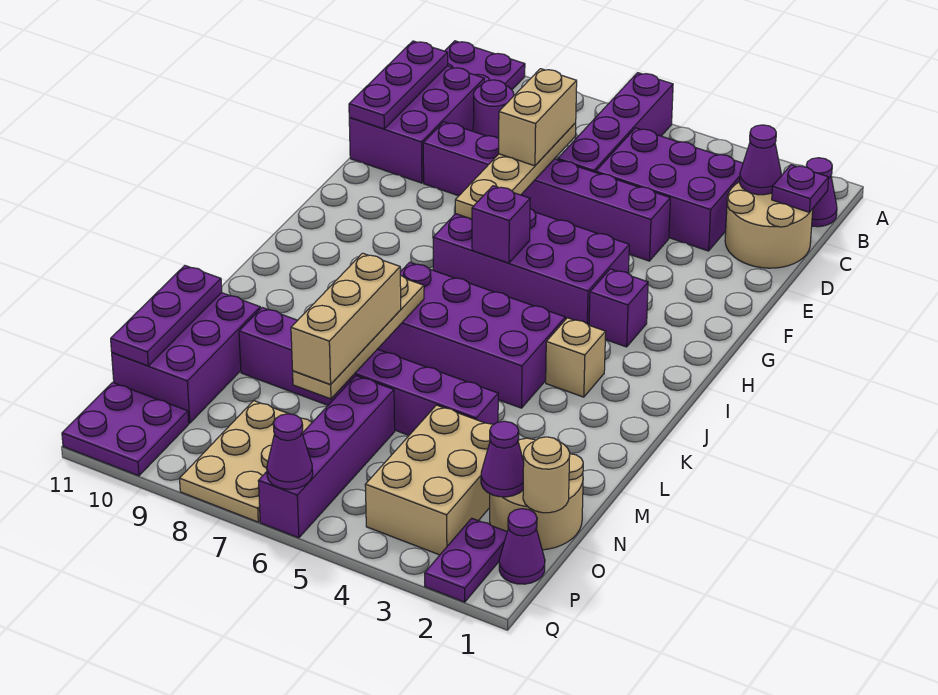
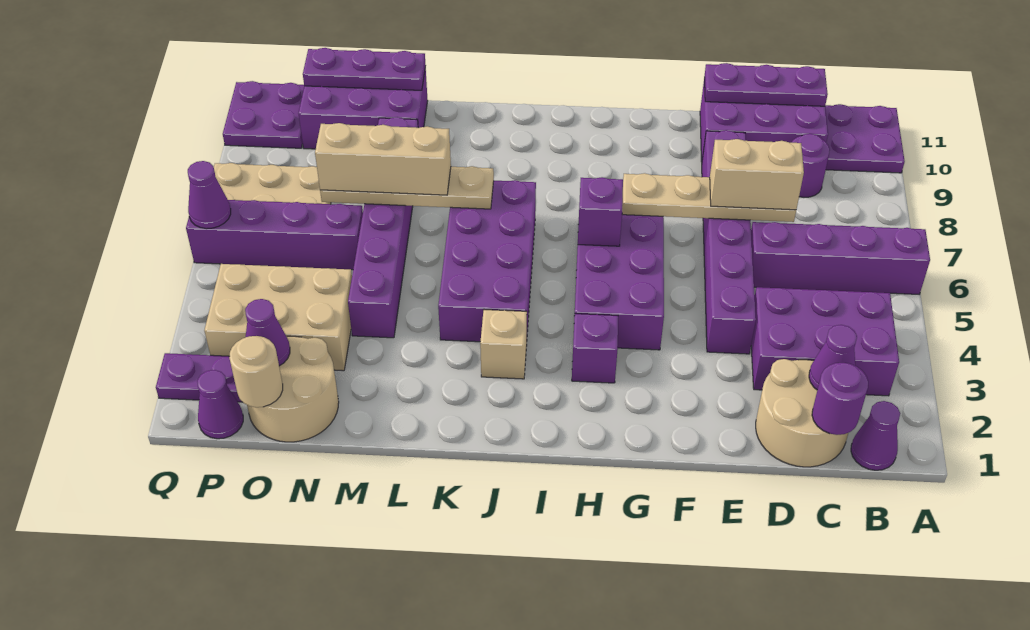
purple 1x1 plate [772,165,829,212] -> purple 1x1 round brick [812,363,868,435]
purple 2x3 brick [596,128,743,251] -> purple 2x3 brick turned to [751,287,899,396]

